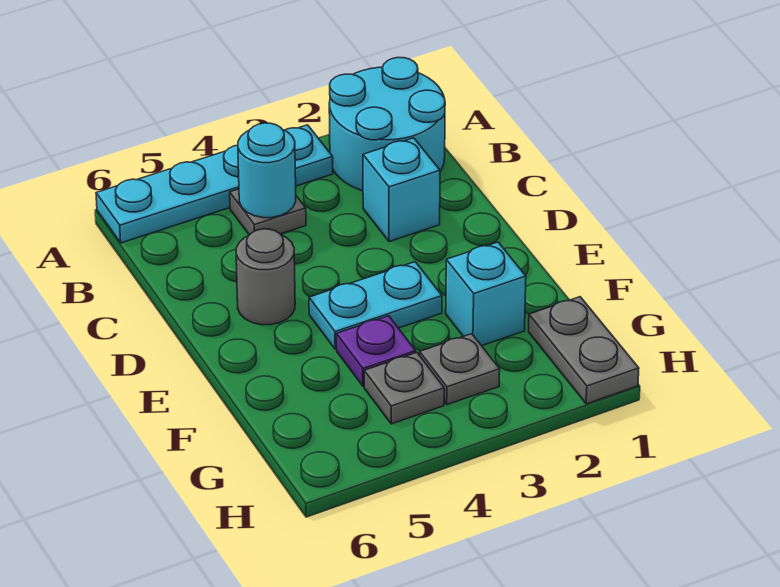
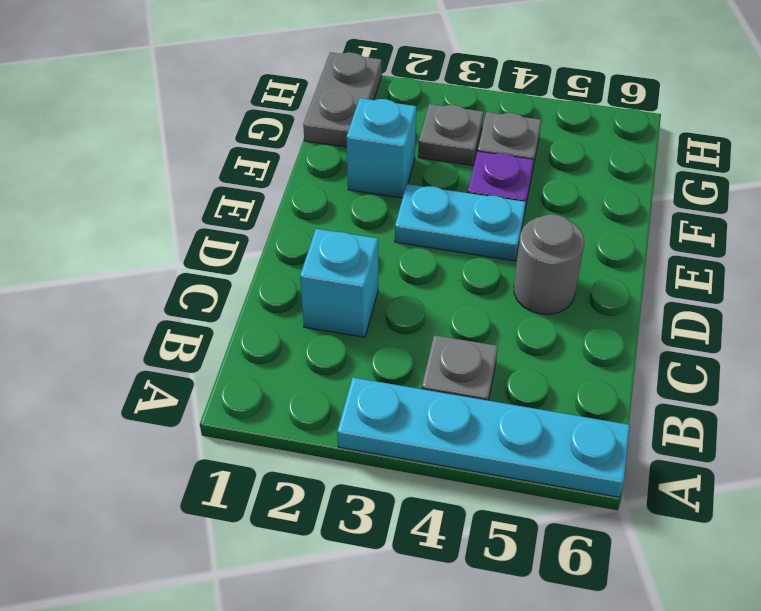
cyan 2x2 round brick [329,57,445,191] -> none
cyan 1x1 round brick [238,123,296,218] -> none

